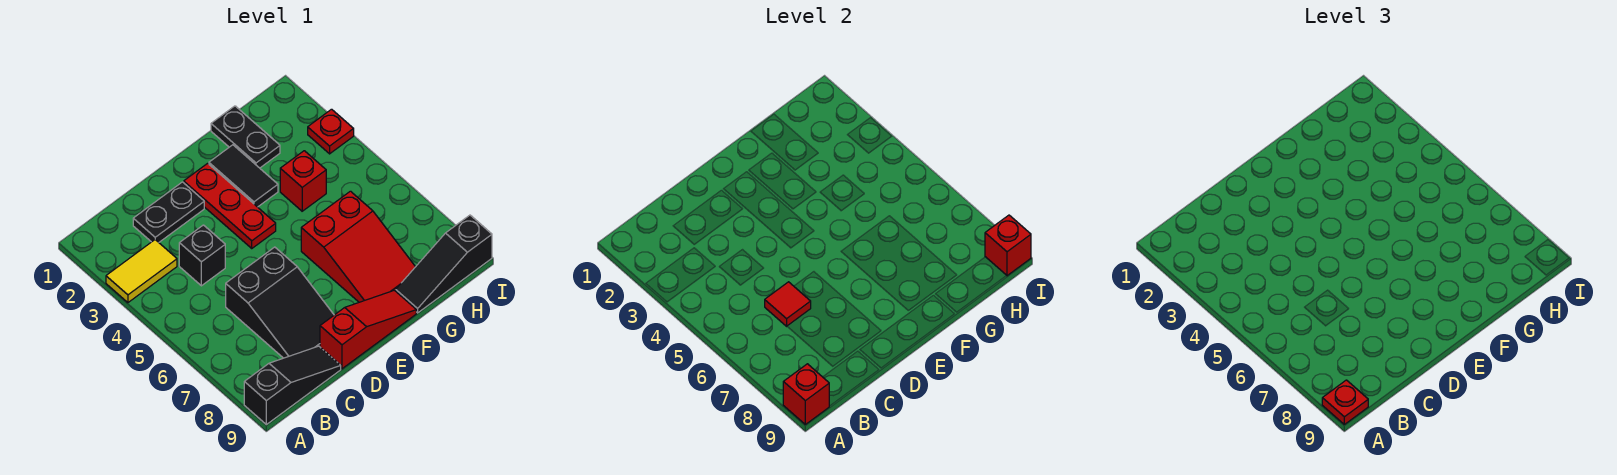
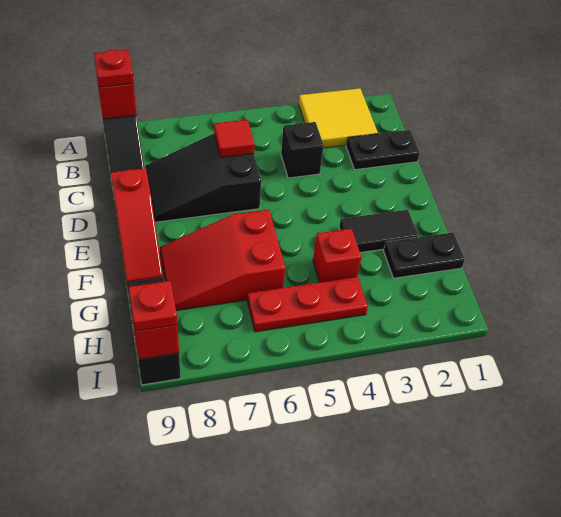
yellow 1x2 tile [106,240,177,303] -> yellow 2x2 tile [299,88,378,148]
black 1x2 plate [133,182,204,242] -> black 1x2 plate turned to [346,130,420,170]
red 1x3 plate [184,163,276,248] -> red 1x3 plate moved to [247,277,368,332]
red 1x1 plate [308,109,354,154] -> red 1x1 plate moved to [129,281,178,331]

